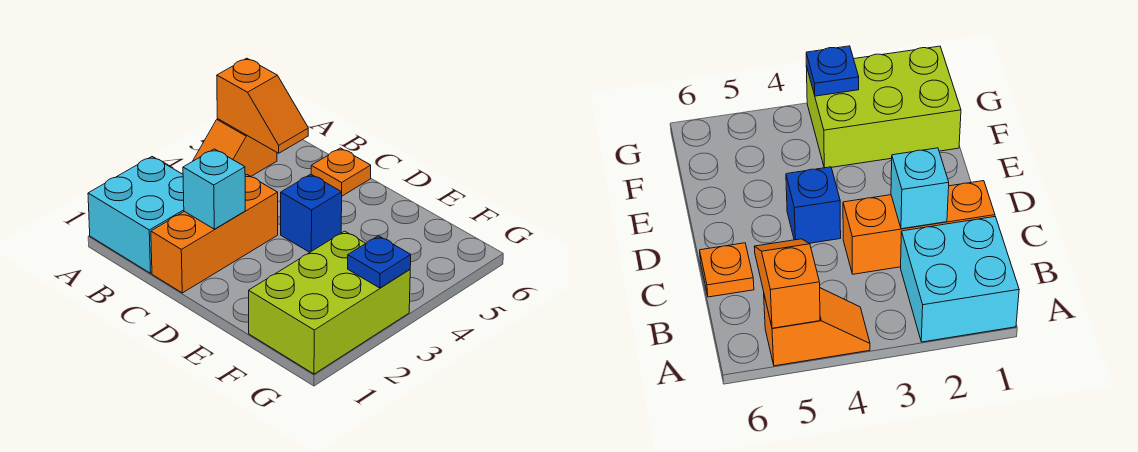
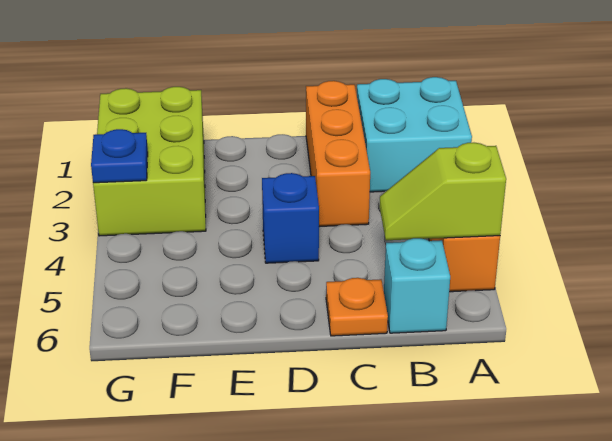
orange 1x2 slope [217,58,308,153] -> lime 1x2 slope [379,143,506,240]
cyan 1x1 brick [183,149,245,229] -> cyan 1x1 brick moved to [384,238,450,333]

